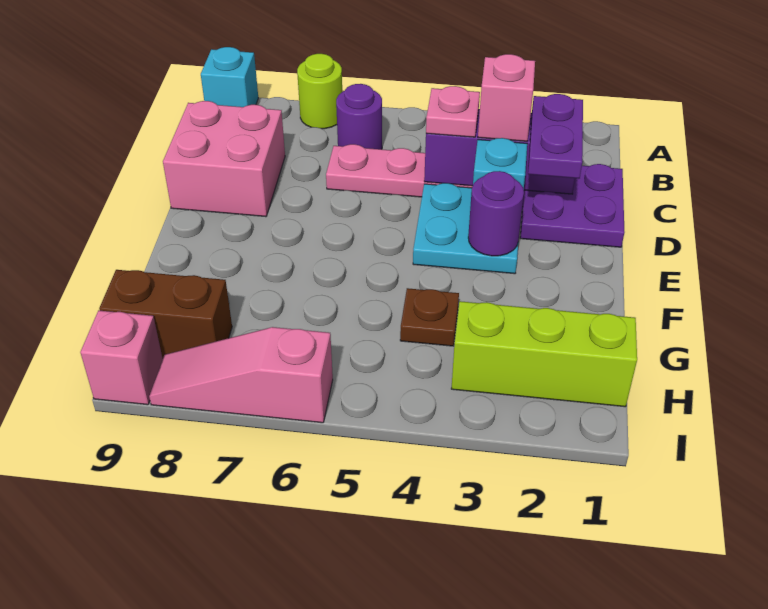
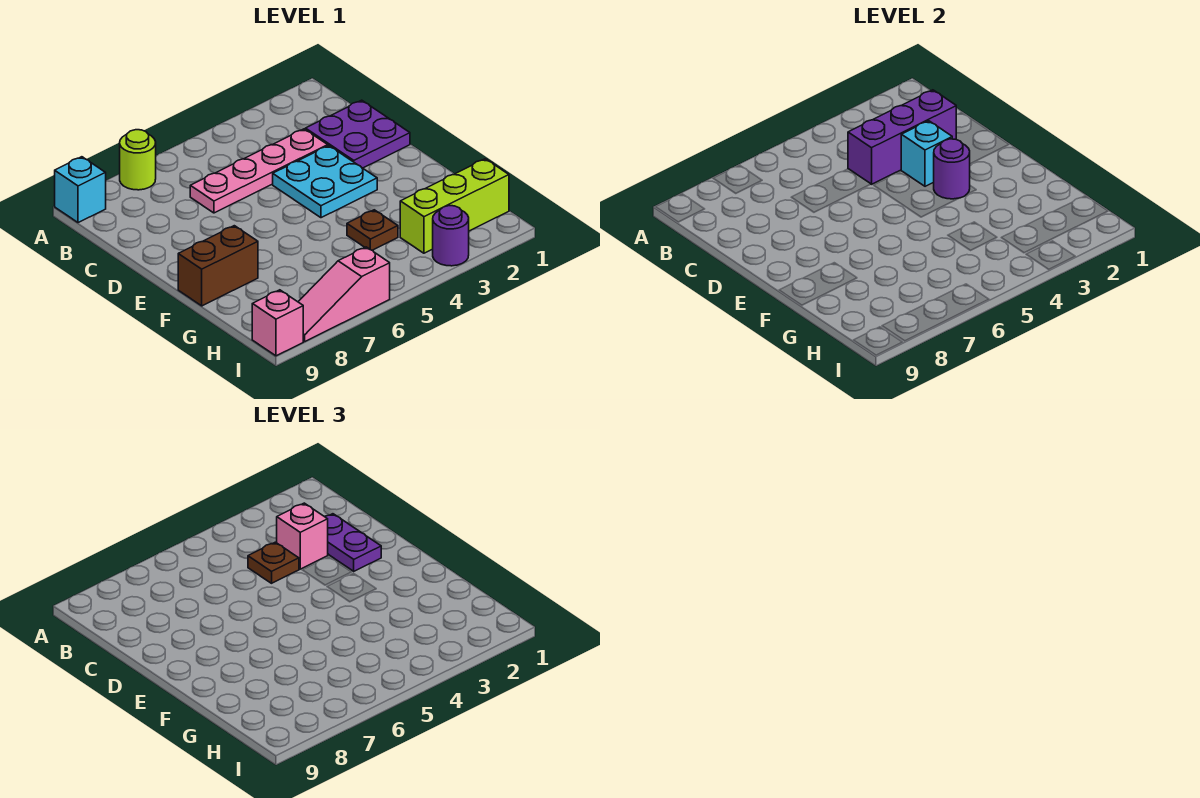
purple 1x1 round brick [336,84,382,149] -> purple 1x1 round brick moved to [433,206,469,266]
pink 1x1 plate [426,86,480,137] -> brown 1x1 plate [248,542,299,583]
pink 2x2 brick [163,101,285,217] -> none
brown 1x2 brick [99,270,232,358] -> brown 1x2 brick moved to [178,226,258,306]

